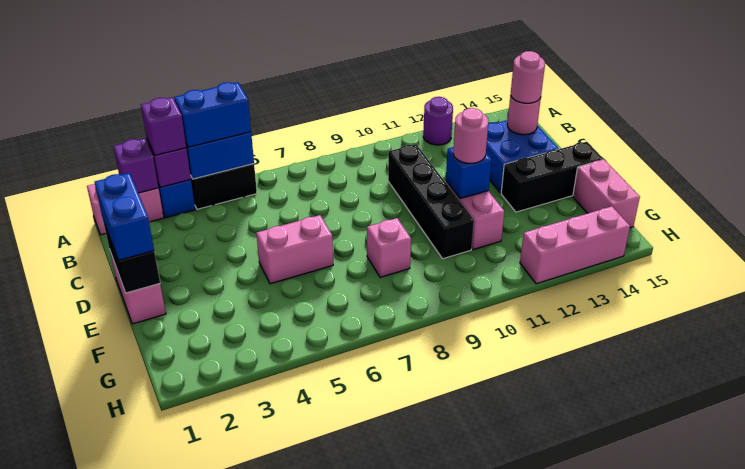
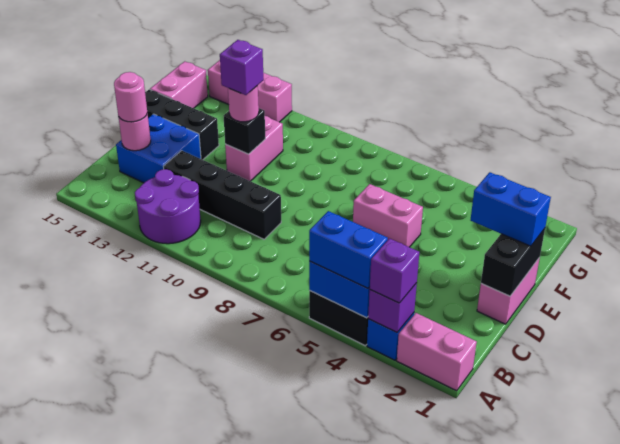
purple 1x1 brick [113,138,158,193] -> purple 1x1 brick moved to [220,40,264,95]
purple 1x1 round brick [423,97,453,145] -> purple 2x2 round brick [135,169,201,244]
black 1x4 brick [388,144,474,259] -> black 1x4 brick turned to [163,151,281,239]
blue 1x2 brick [95,173,154,260] -> blue 1x2 brick turned to [471,172,551,246]
blue 1x1 brick [446,147,491,199] -> black 1x1 brick [224,108,265,154]
pink 1x1 brick [367,218,411,277] -> none

